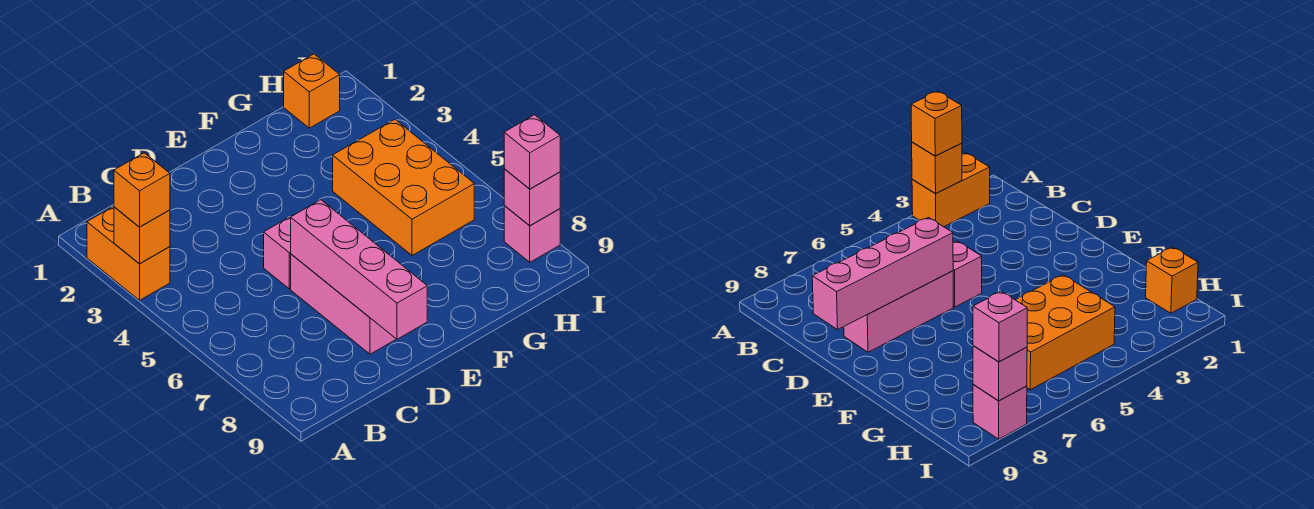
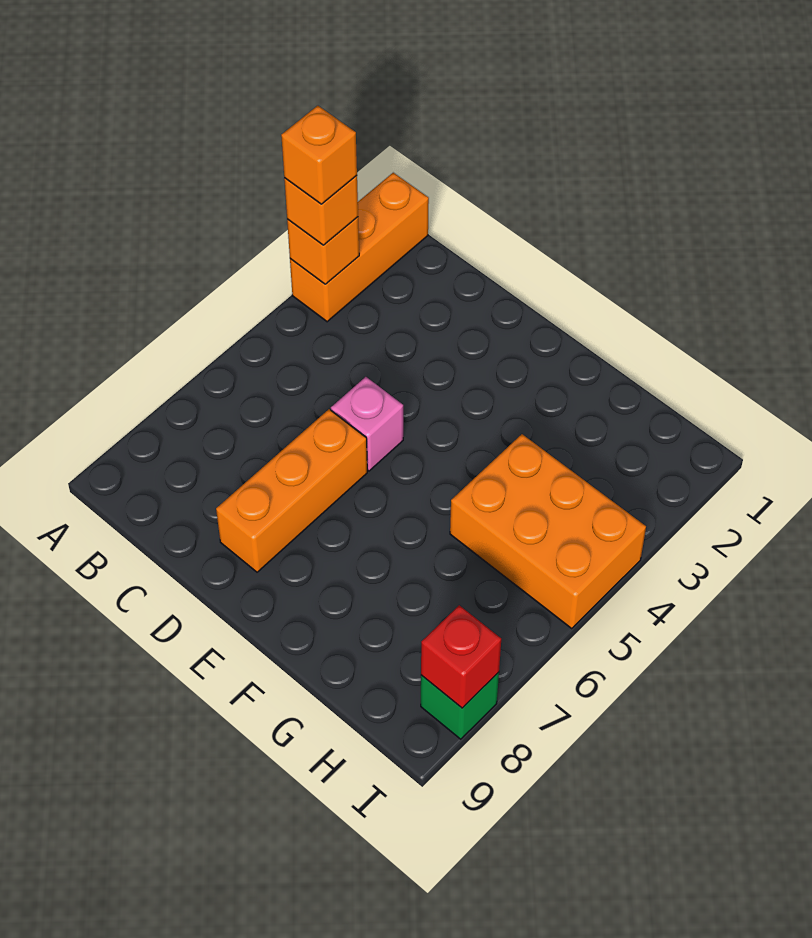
orange 1x2 brick [87,206,170,300] -> orange 1x3 brick [290,173,429,322]
pink 1x3 brick [291,254,396,354] -> orange 1x3 brick [216,409,367,572]
pink 1x4 brick [291,200,427,339] -> none
orange 2x3 brick [333,119,474,255] -> orange 2x3 brick turned to [450,434,646,628]
orange 1x1 brick [284,54,340,128] -> orange 1x1 brick moved to [281,106,357,204]
pink 1x1 brick [504,206,560,262] -> green 1x1 brick [421,672,499,739]
pink 1x1 brick [504,169,560,226] -> red 1x1 brick [421,605,501,708]
pink 1x1 brick [504,115,560,189] -> none

